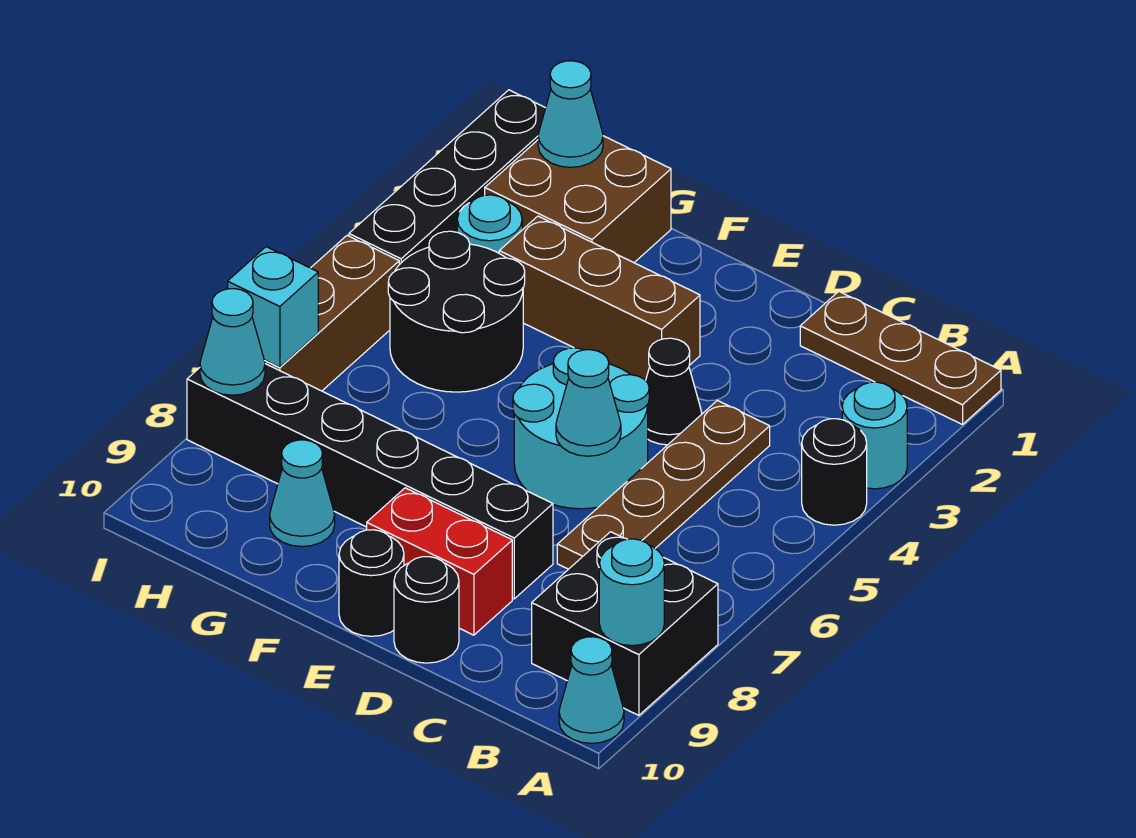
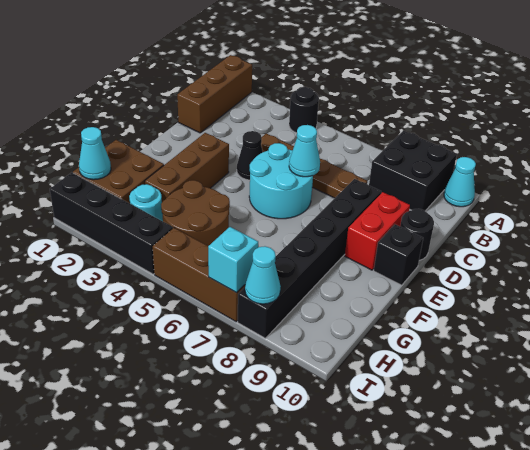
brown 1x3 plate [800,291,1001,425] -> brown 1x3 brick [177,55,252,133]
cyan 1x1 round brick [842,382,907,489] -> none
cyan 1x1 round brick [599,539,664,646] -> none
black 1x1 round brick [339,530,404,636] -> black 1x1 brick [374,224,423,285]
black 2x2 round brick [388,231,525,392] -> brown 2x2 round brick [161,180,230,246]
cyan 1x1 cone [270,440,335,547] -> none

